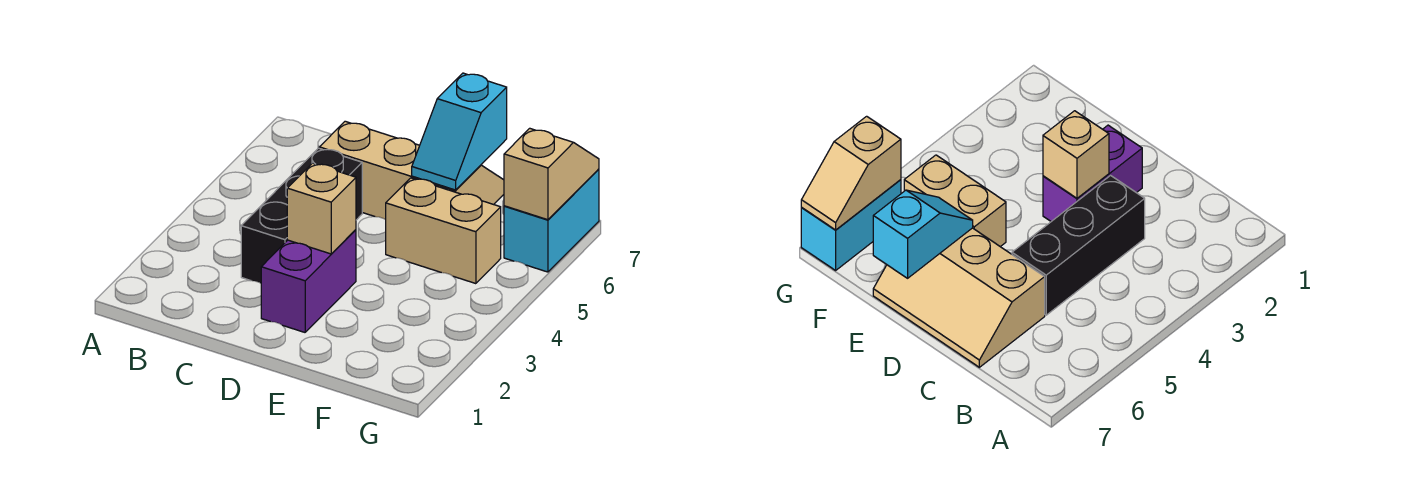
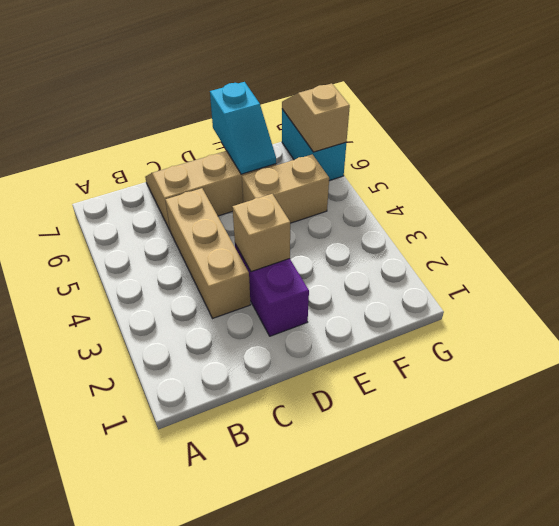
black 1x3 brick [241,148,362,283] -> tan 1x3 brick [166,188,251,318]

